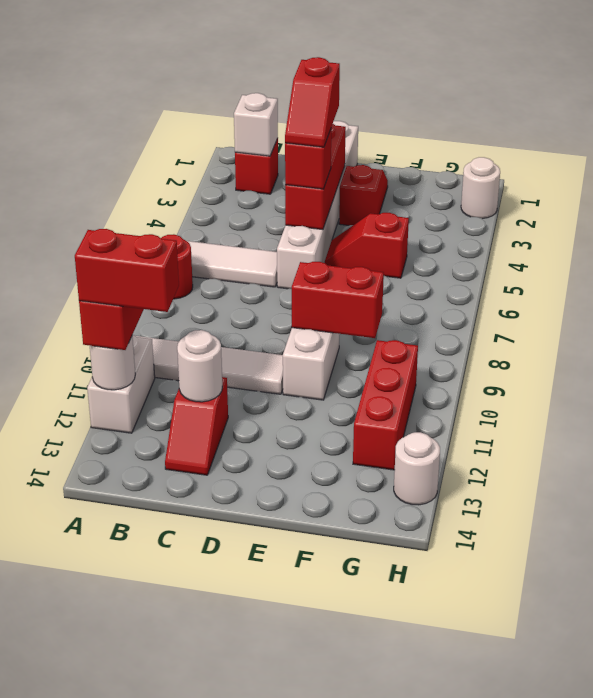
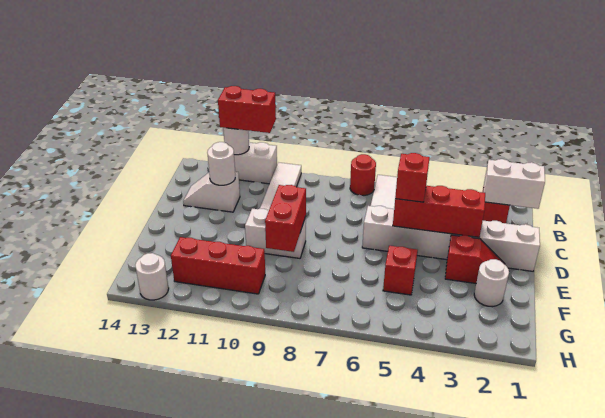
red 1x2 brick [75,229,179,312] -> none
white 1x1 brick [234,93,278,156] -> white 1x2 brick [483,159,545,209]
red 1x2 slope [165,377,228,475] -> white 1x2 slope [183,172,240,212]
red 1x2 slope [285,57,340,147] -> none
white 1x1 round brick [461,157,500,219] -> white 1x1 round brick moved to [474,259,509,307]

